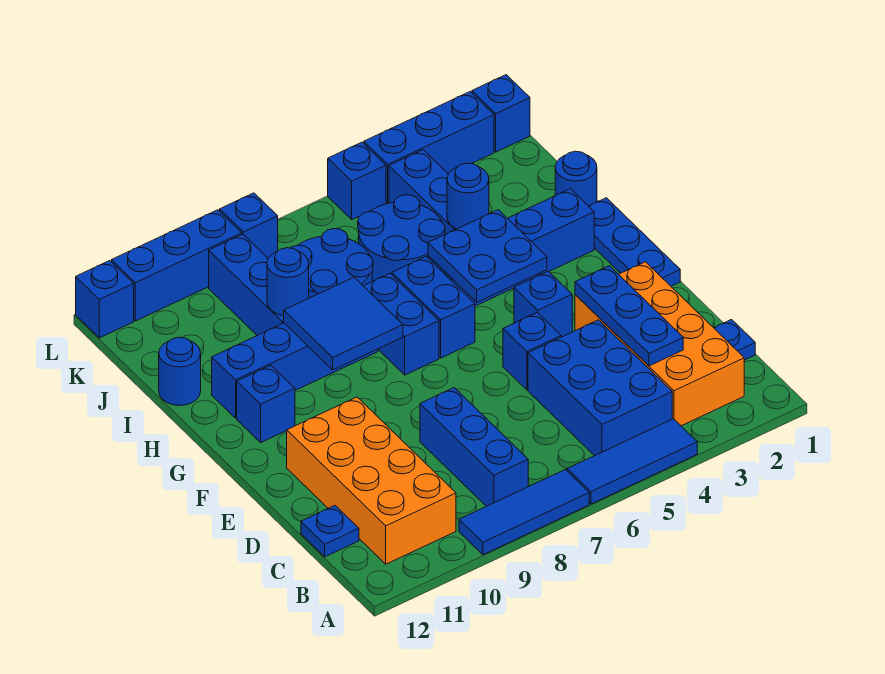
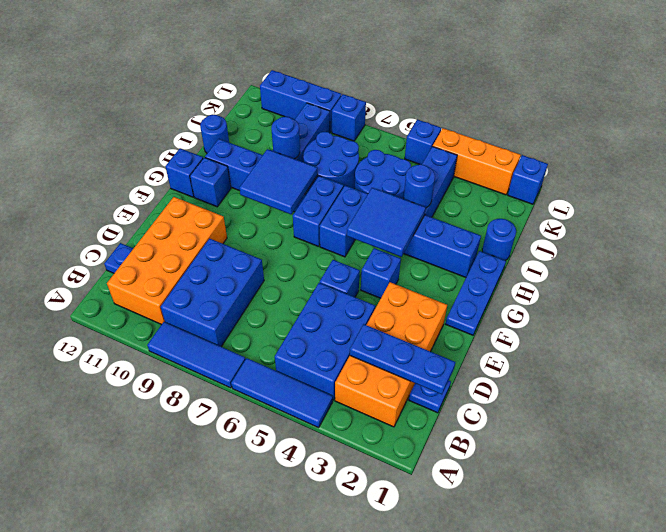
blue 1x3 brick [420,388,528,506] -> blue 2x3 brick [161,239,264,347]
blue 1x3 plate [575,266,683,366] -> blue 1x3 plate turned to [350,324,455,394]
blue 2x2 plate [428,210,547,302] -> blue 2x2 tile [347,188,426,257]
blue 1x3 brick [364,92,494,203] -> orange 1x3 brick [433,128,521,195]
blue 1x1 brick [76,261,134,338] -> blue 1x1 brick moved to [165,148,203,197]

